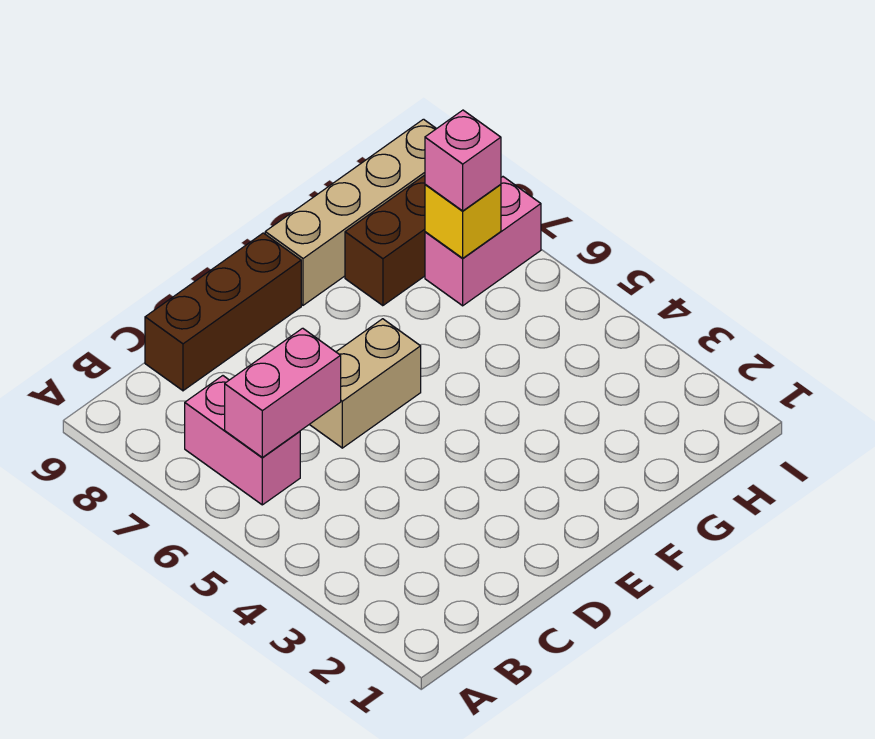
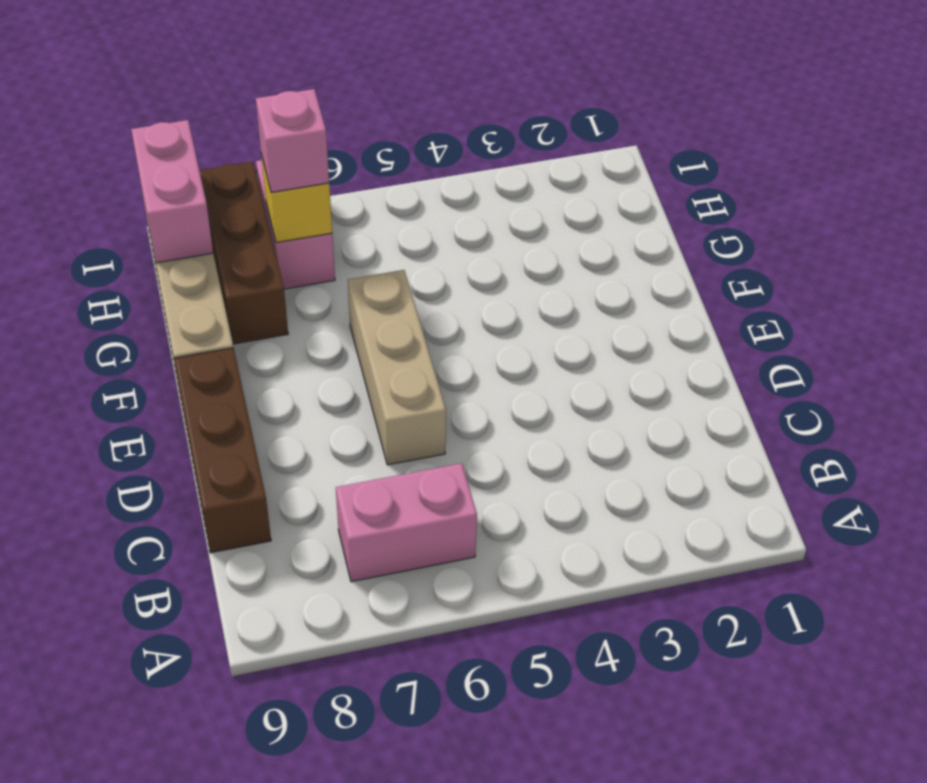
pink 1x2 brick [225,328,341,457] -> pink 1x2 brick moved to [131,120,213,263]
tan 1x2 brick [309,319,421,448] -> tan 1x3 brick [348,270,446,465]

